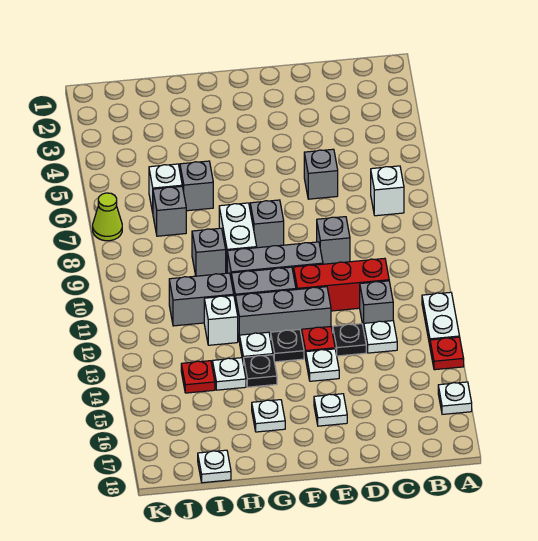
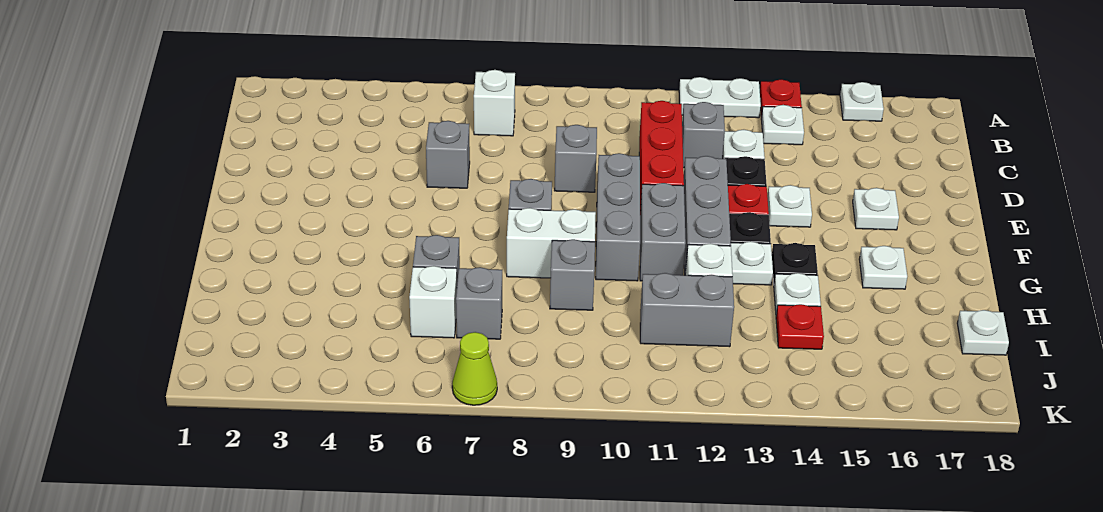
none -> white 1x1 plate [761,105,804,145]
grey 1x2 brick [169,273,234,326] -> grey 1x2 brick turned to [640,273,734,347]

